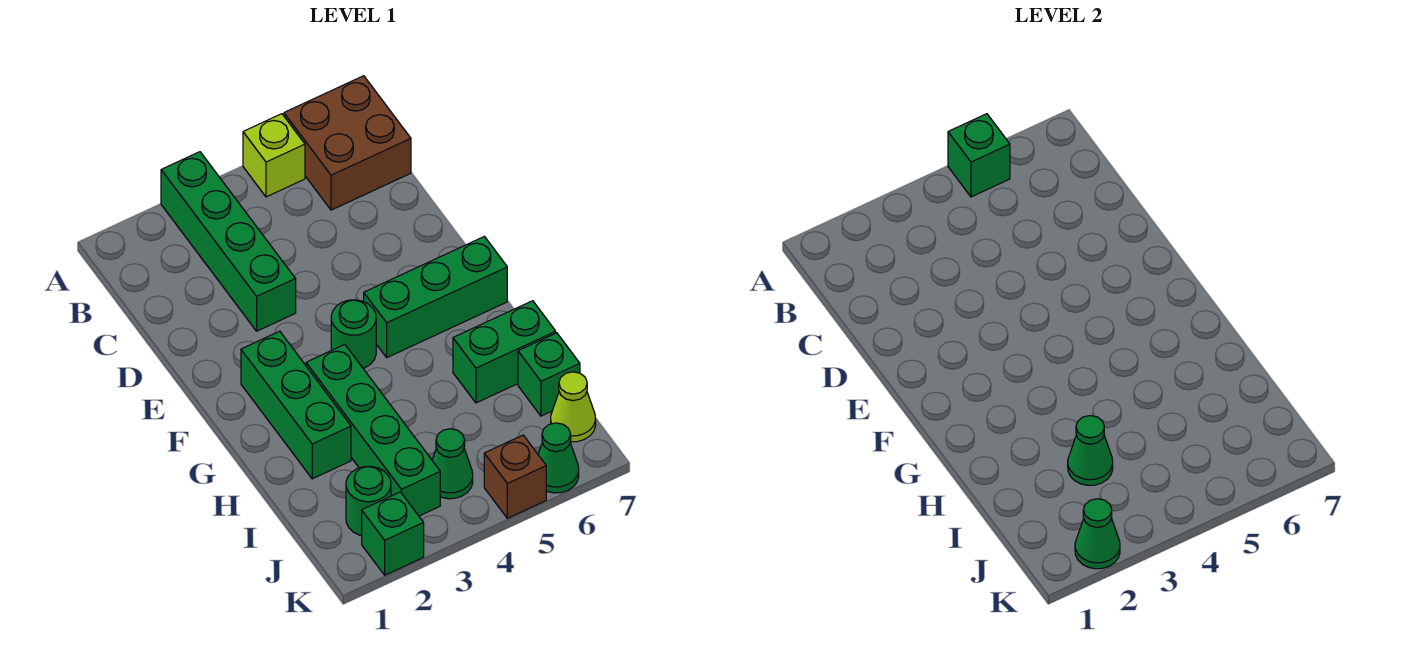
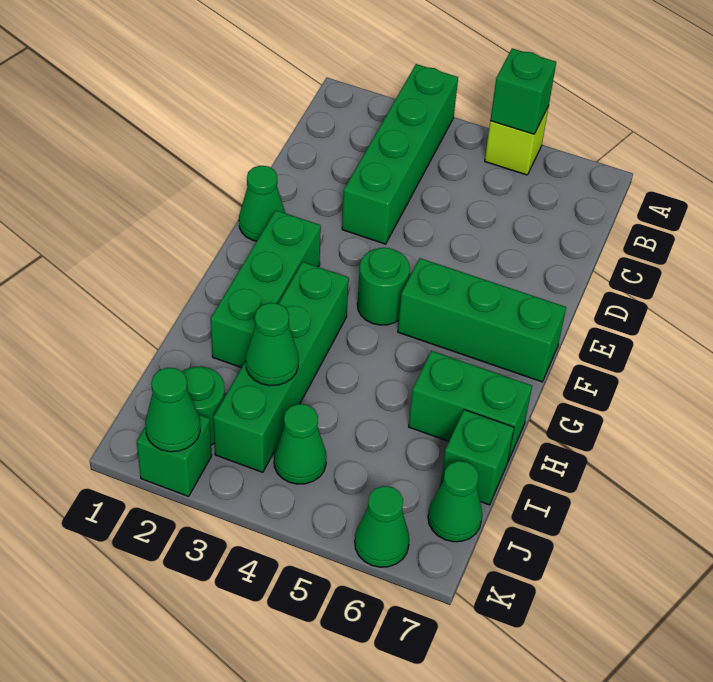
brown 2x2 brick [284,76,411,210] -> none
none -> green 1x1 cone [239,166,285,241]
lime 1x1 cone [551,372,596,442] -> green 1x1 cone [428,461,482,542]
brown 1x1 brick [484,435,546,518] -> none

